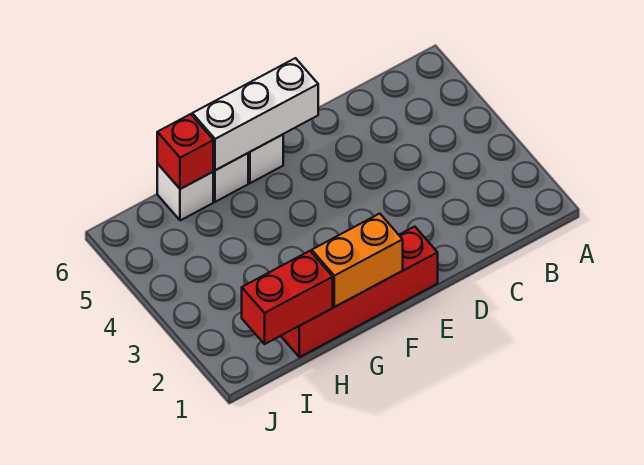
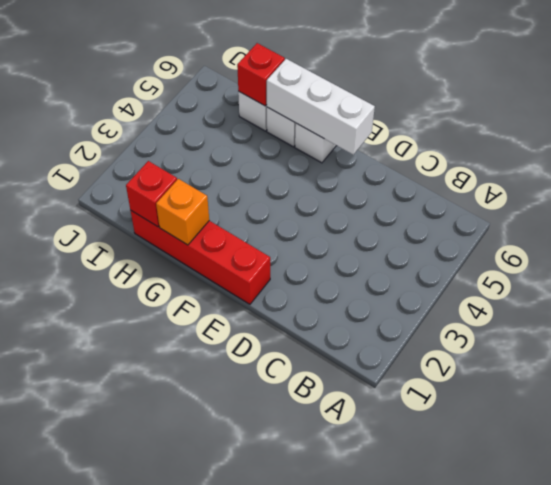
orange 1x2 brick [312,214,403,307] -> orange 1x1 brick [156,179,209,245]
red 1x2 brick [242,251,333,344] -> red 1x1 brick [126,161,177,227]

